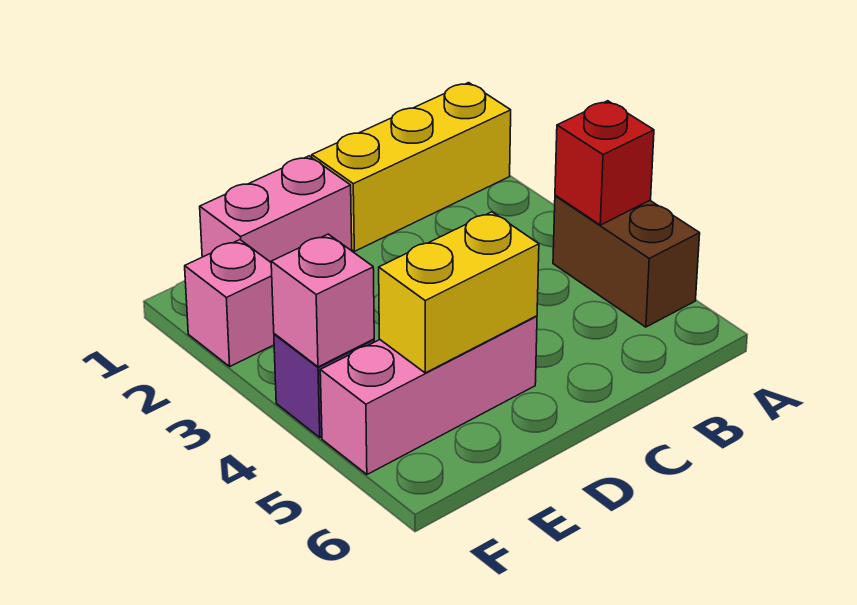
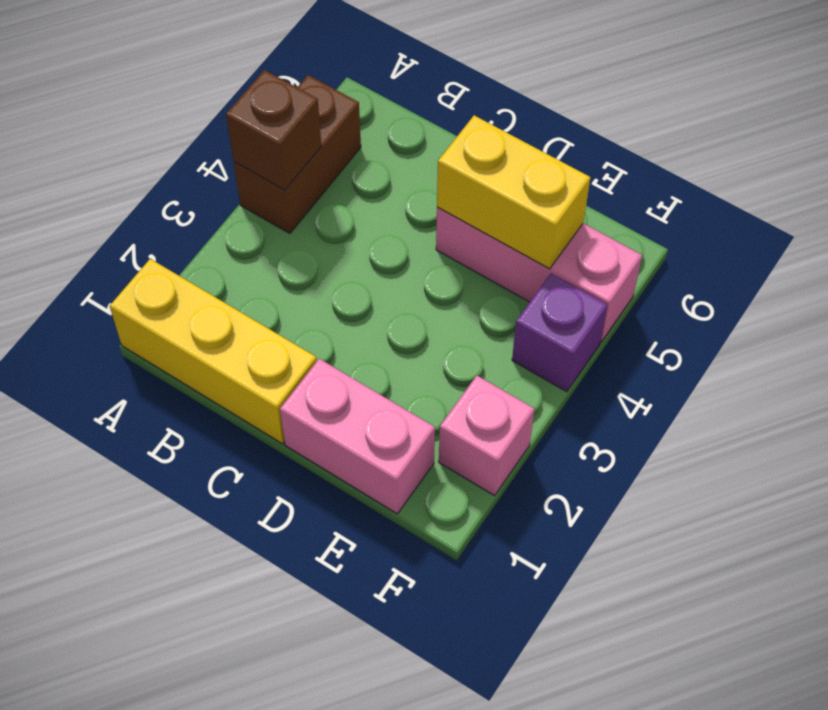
red 1x1 brick [555,101,654,225] -> brown 1x1 brick [226,70,322,190]
pink 1x1 brick [271,234,374,367] -> none

